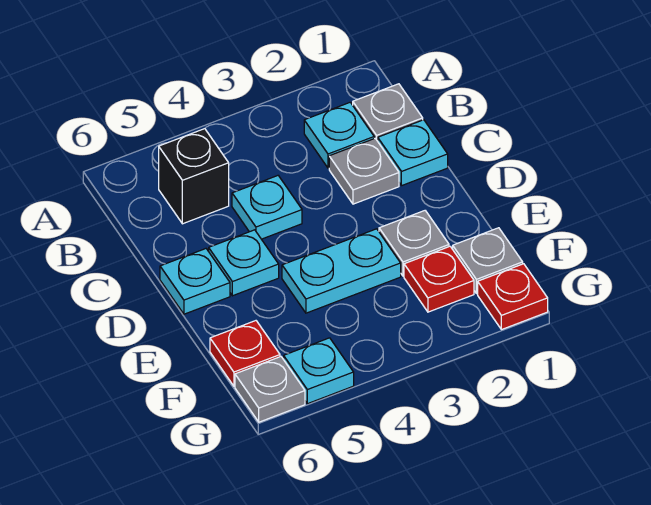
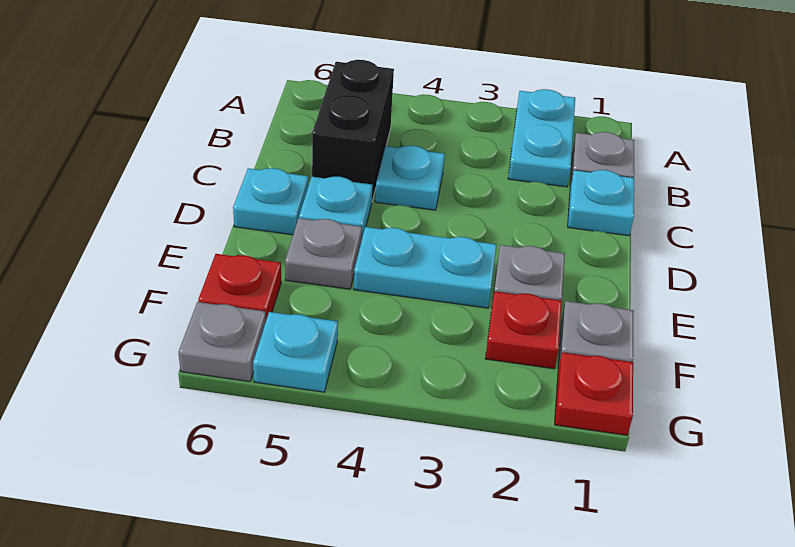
cyan 1x1 plate [304,102,374,168] -> cyan 1x2 plate [508,89,575,187]
black 1x1 brick [159,129,229,224] -> black 1x2 brick [312,60,394,200]
grey 1x1 plate [329,138,399,204] -> grey 1x1 plate moved to [285,218,362,289]

